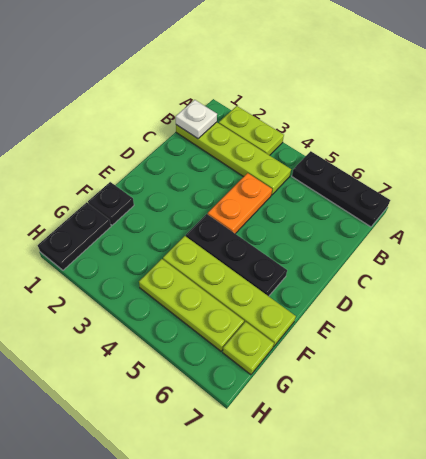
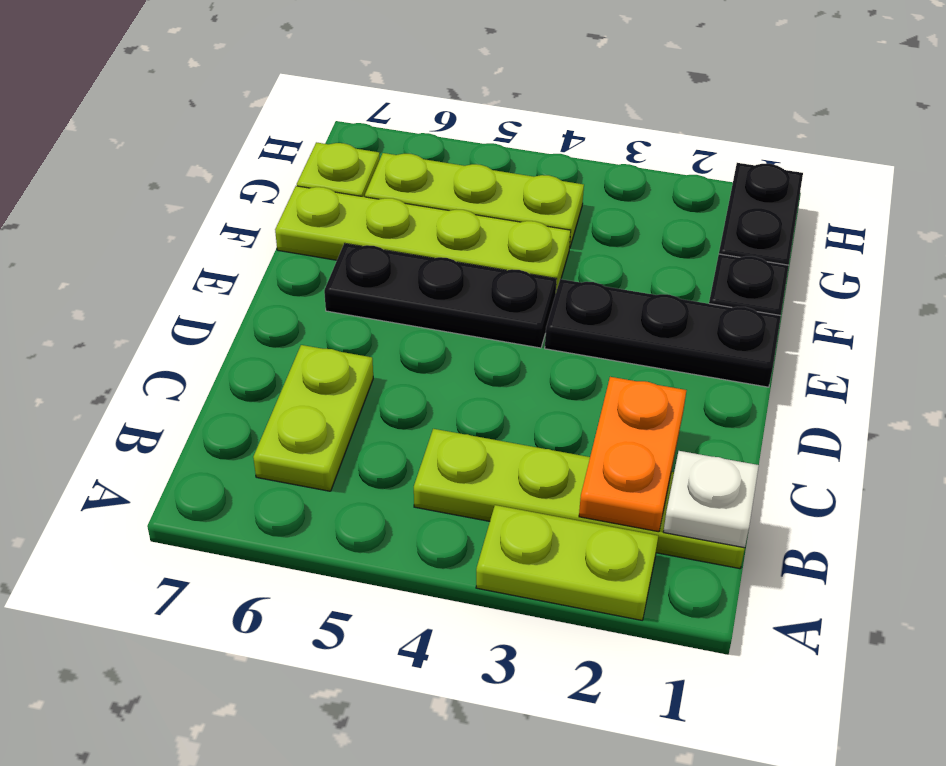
black 1x3 plate [292,151,390,227] -> black 1x3 plate moved to [545,279,781,387]
none -> lime 1x2 plate [253,345,373,491]
orange 1x2 plate [208,173,272,234] -> orange 1x2 plate moved to [579,377,686,532]

